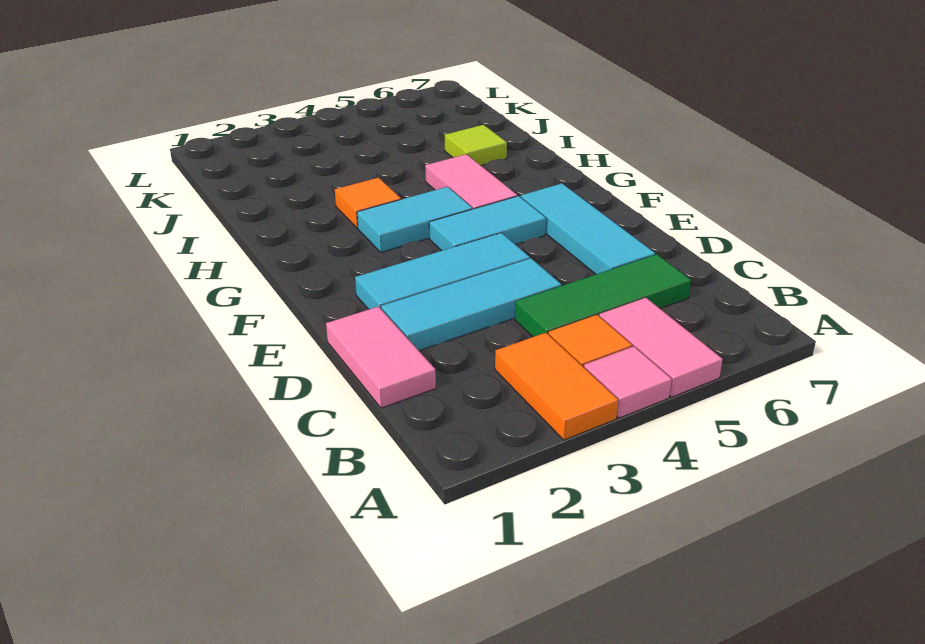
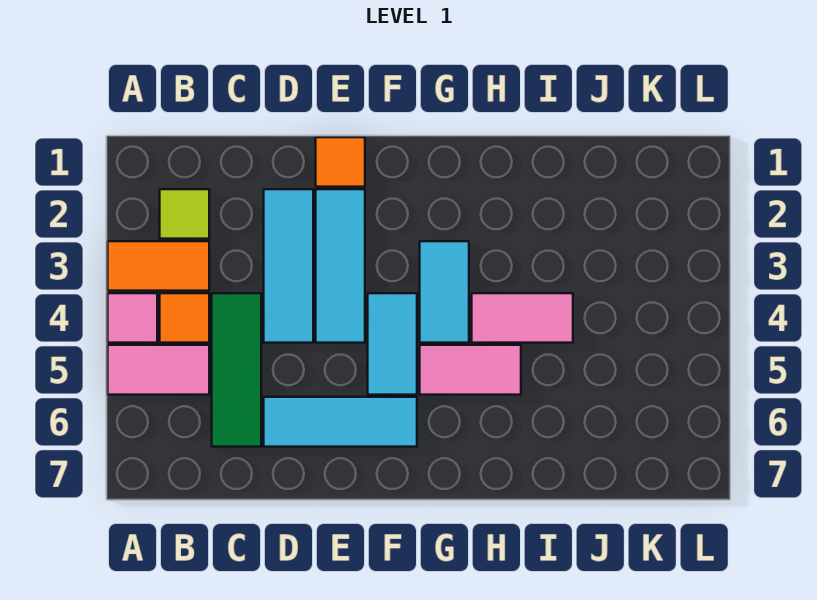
pink 1x2 tile [326,307,436,408] -> pink 1x2 tile moved to [472,293,573,343]
orange 1x1 tile [335,178,401,228] -> orange 1x1 tile moved to [316,137,365,187]
lime 1x1 tile [445,125,507,166] -> lime 1x1 tile moved to [160,189,209,239]

